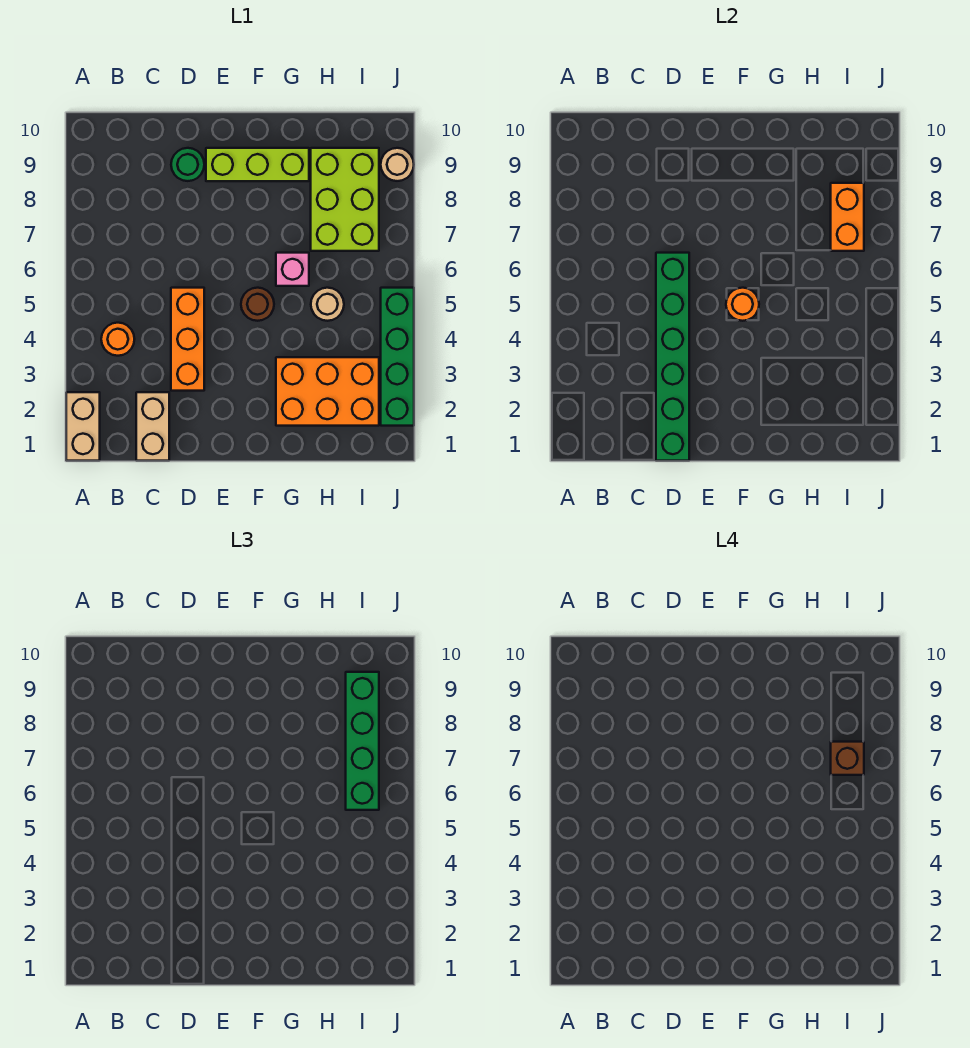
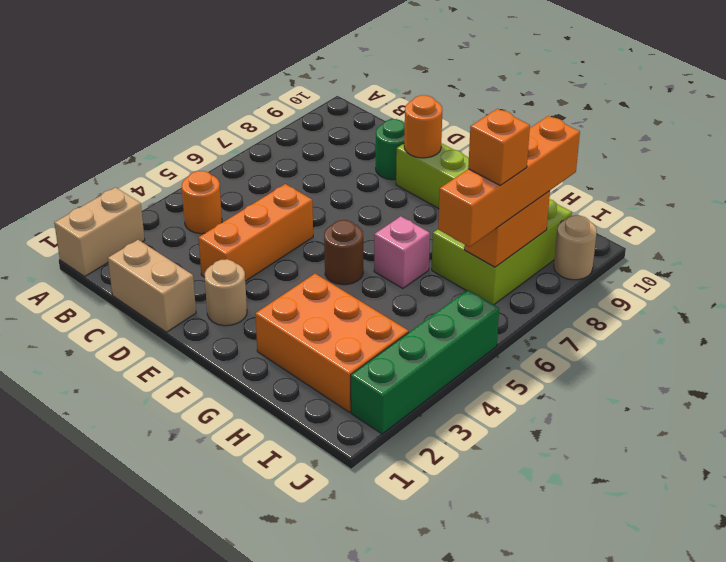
tan 1x2 brick [136,392,169,461] -> tan 1x2 brick turned to [108,240,196,332]
green 1x6 brick [656,253,689,461] -> none
orange 1x1 round brick [726,288,759,321] -> orange 1x1 round brick moved to [404,95,442,158]
tan 1x1 round brick [311,288,344,321] -> tan 1x1 round brick moved to [205,259,247,326]
green 1x4 brick [346,672,379,810] -> orange 1x4 brick [438,116,580,247]
brown 1x1 brick [831,742,864,775] -> orange 1x1 brick [468,109,530,186]

